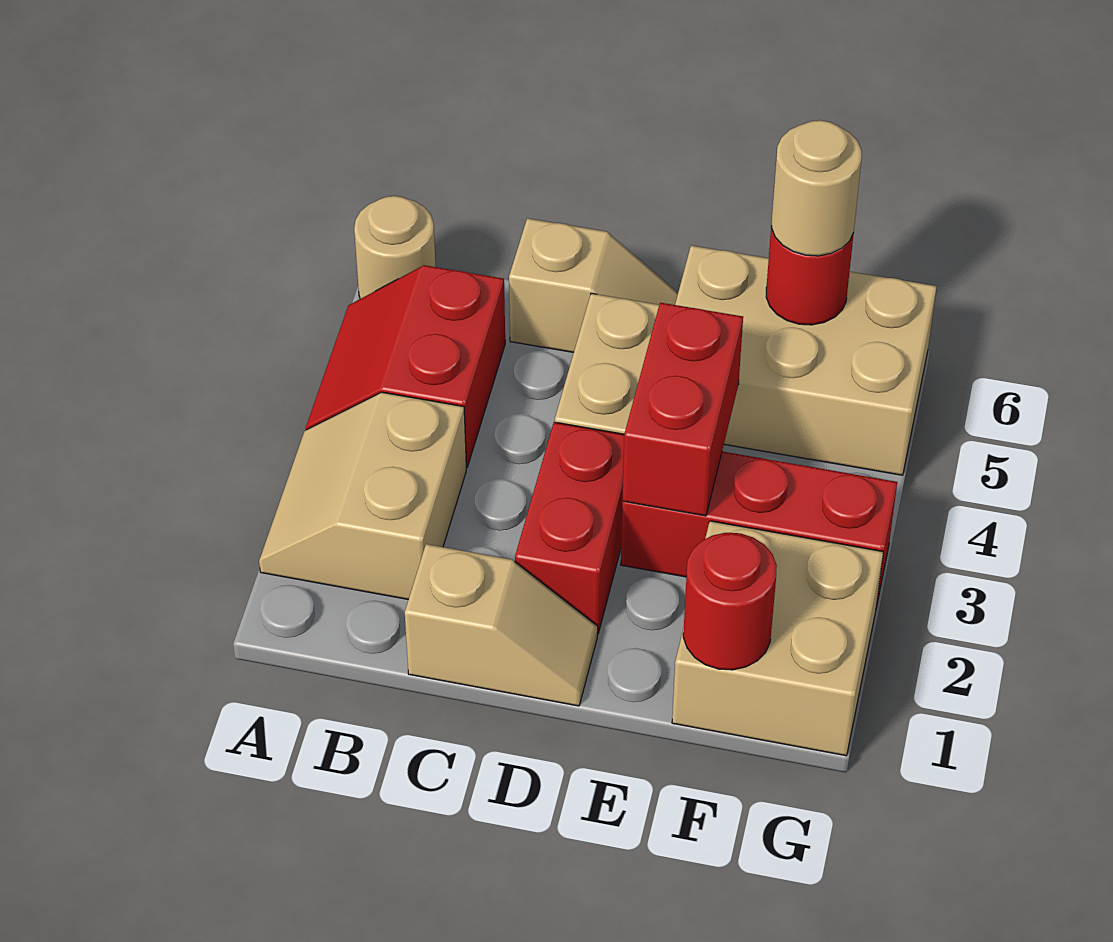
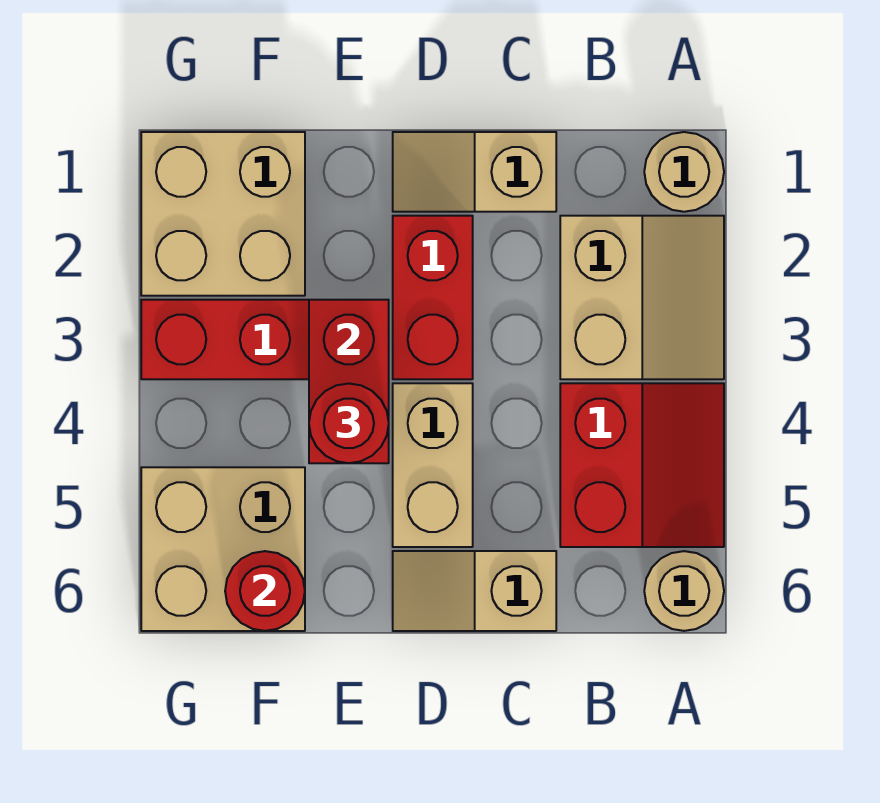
tan 2x3 brick [675,245,937,475] -> tan 2x2 brick [141,467,305,631]
red 1x1 round brick [683,533,777,670] -> red 1x1 round brick moved to [309,384,389,463]
tan 1x1 round brick [772,120,862,256] -> tan 1x1 round brick moved to [644,132,724,212]

